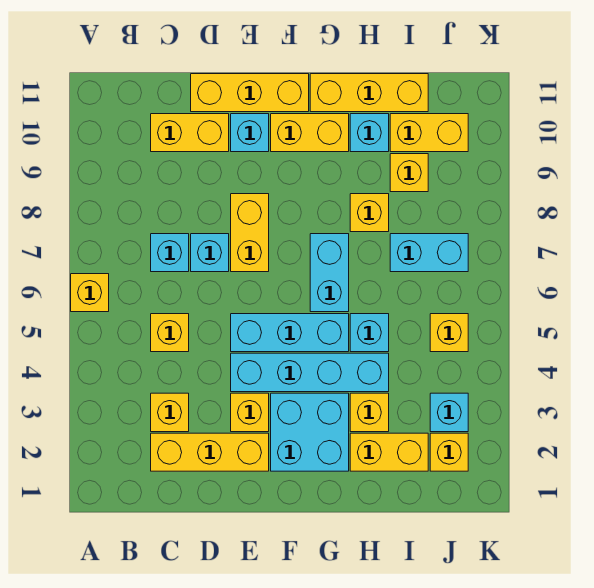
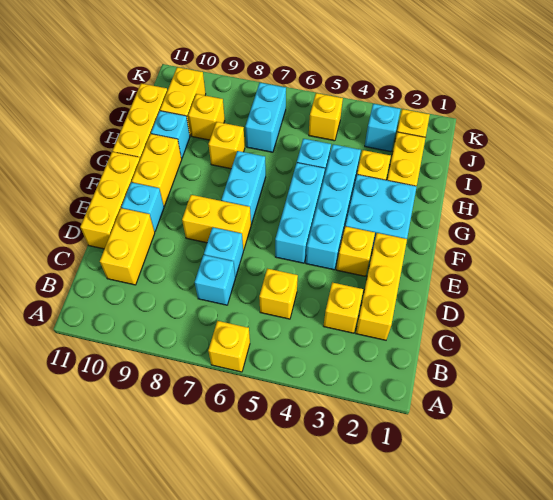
cyan 1x2 brick [310,234,349,312] -> cyan 1x2 brick turned to [221,151,266,224]

